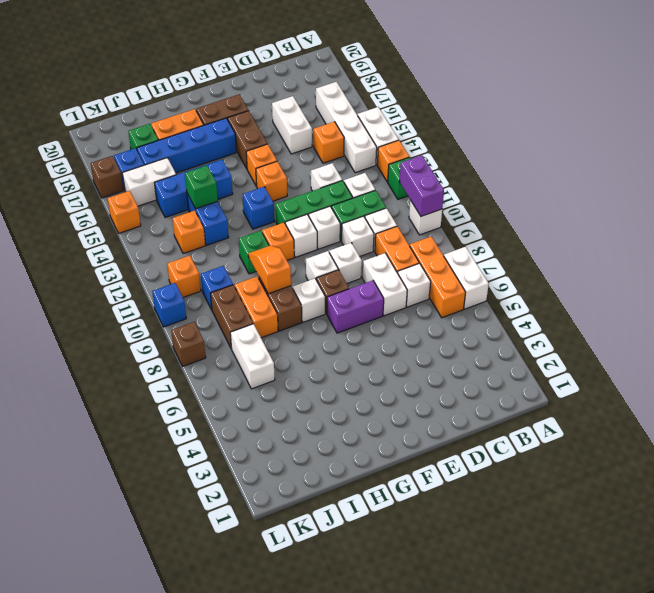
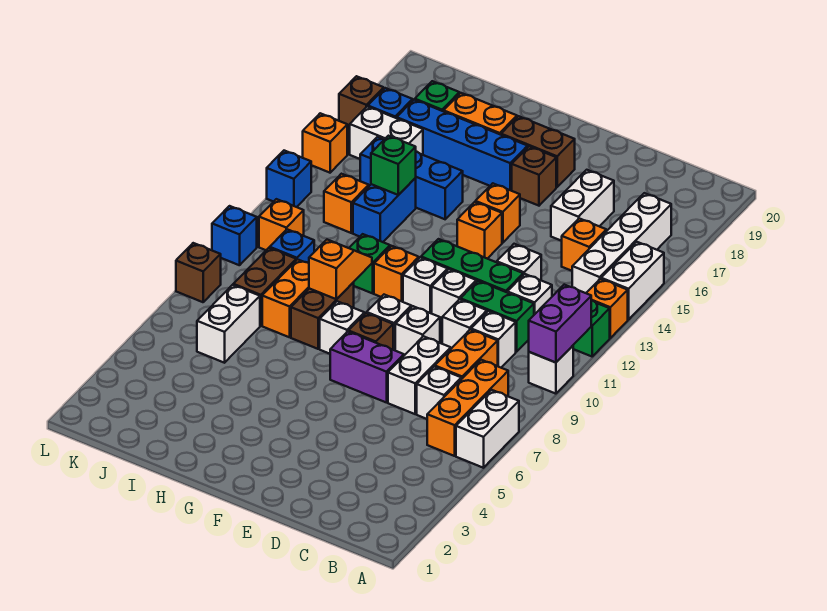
brown 1x2 brick [228,111,267,168] -> brown 1x1 brick [512,146,556,206]
blue 1x1 brick [243,187,274,229] -> blue 1x1 brick moved to [267,151,311,207]

